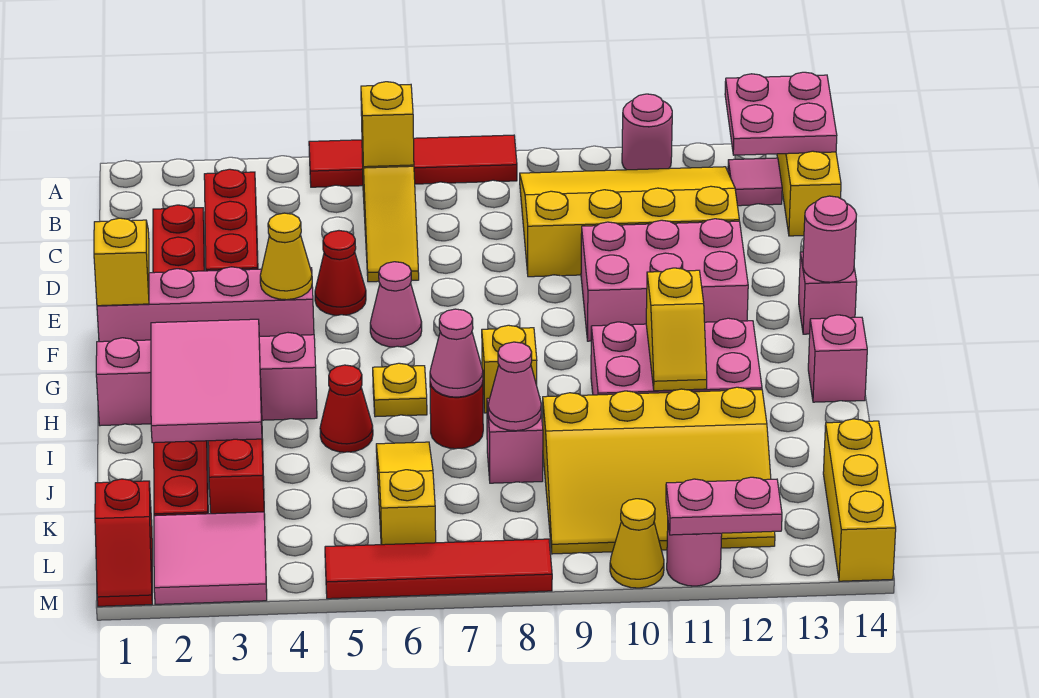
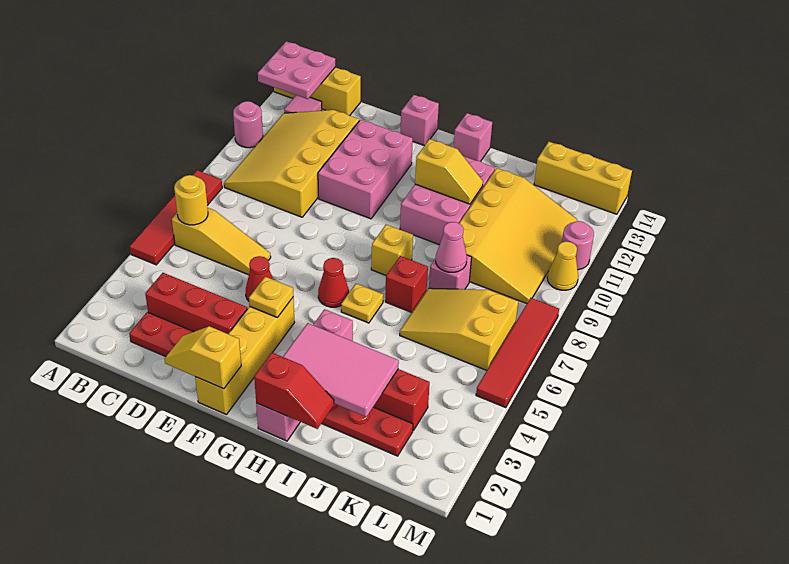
yellow 1x1 brick [361,82,414,167] -> yellow 1x1 round brick [174,175,208,225]
pink 1x4 brick [97,267,314,342] -> yellow 1x4 brick [195,298,294,414]
yellow 1x1 cone [260,213,312,300] -> yellow 1x1 plate [249,277,293,318]
pink 1x1 cone [370,262,422,347] -> none
pink 1x1 round brick [803,196,857,282] -> none
red 1x1 cone [320,365,373,452] -> red 1x1 cone moved to [318,258,349,307]
red 1x1 round brick [430,382,483,449] -> red 1x1 brick [385,256,428,312]
pink 1x1 cone [430,309,483,397] -> none
yellow 1x3 slope [376,442,436,545] -> yellow 2x3 slope [400,288,518,370]
red 1x2 slope [95,479,152,606] -> red 1x2 slope moved to [254,353,334,429]
pink 2x2 tile [154,512,267,604] -> none
pink 1x2 plate [666,477,782,535] -> none

